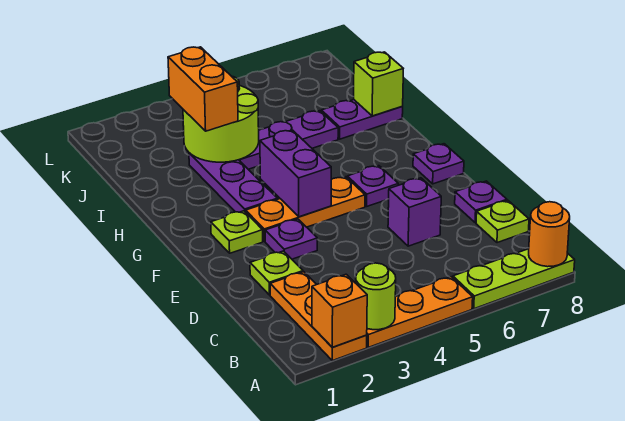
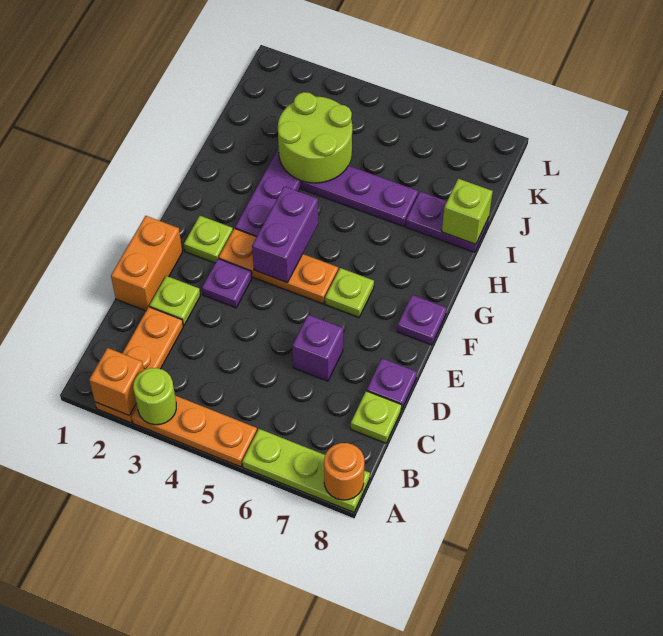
purple 1x1 plate [347,166,398,206] -> lime 1x1 plate [325,268,374,317]
orange 1x2 brick [168,47,238,131] -> orange 1x2 brick moved to [111,216,182,311]

